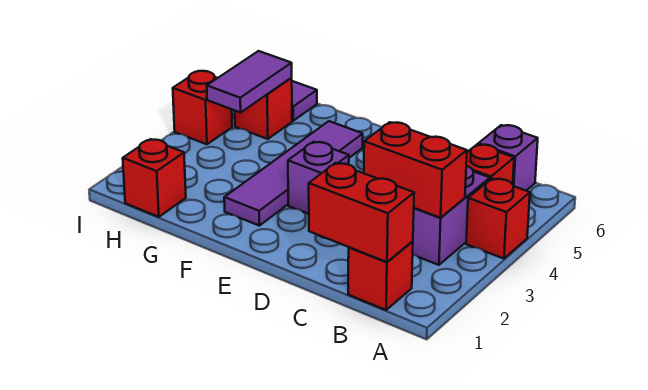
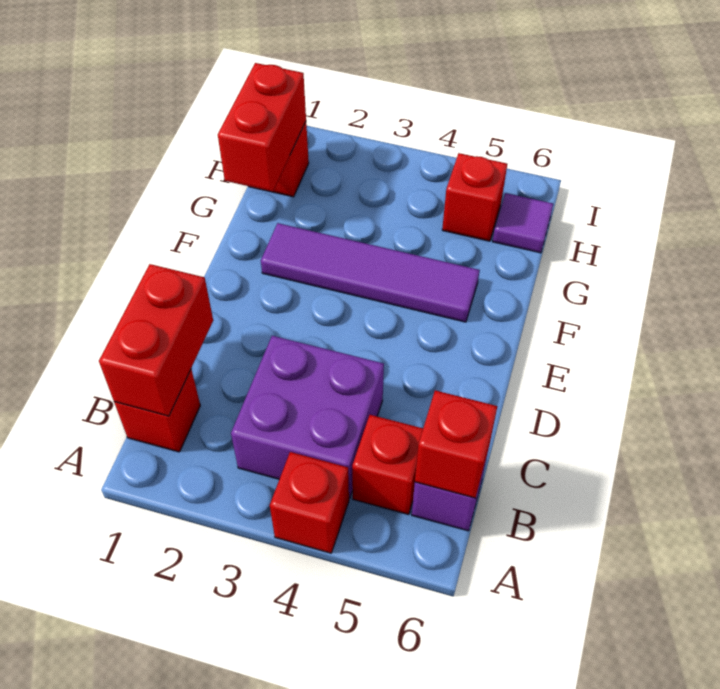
red 1x2 brick [364,122,467,218] -> red 1x2 brick moved to [218,63,306,192]
purple 1x1 brick [288,142,349,214] -> none
purple 1x2 tile [207,51,292,112] -> none
red 1x1 brick [173,71,232,144] -> red 1x1 brick moved to [415,390,498,498]

